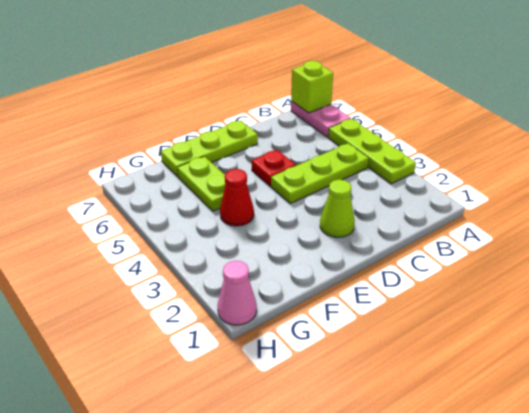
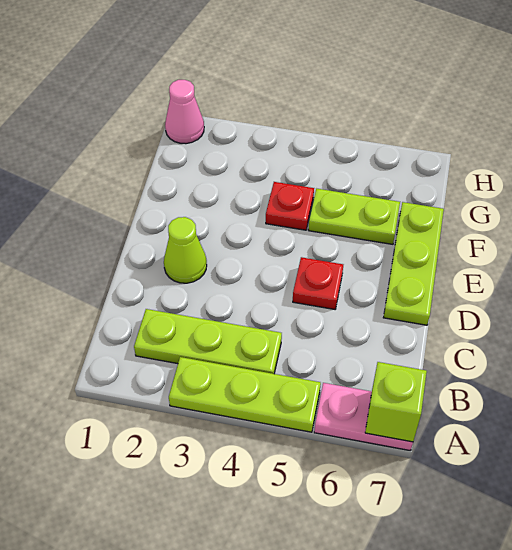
lime 1x3 plate [271,143,369,204] -> lime 1x3 plate turned to [134,309,282,374]
red 1x1 cone [220,169,254,226] -> red 1x1 plate [266,182,314,230]

